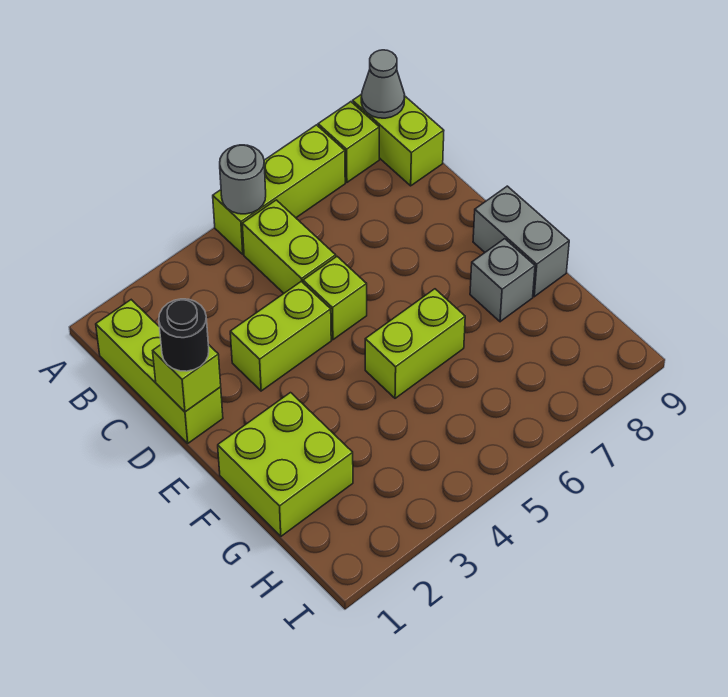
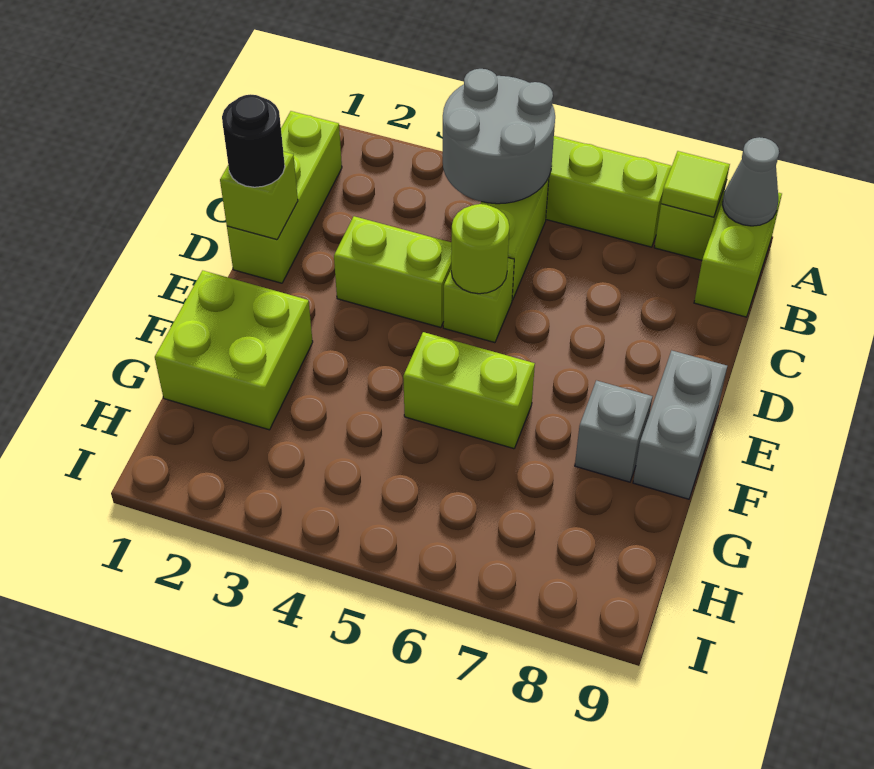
grey 1x1 round brick [220,145,266,214] -> grey 2x2 round brick [443,69,555,204]
none -> lime 1x1 tile [661,151,730,217]
none -> lime 1x1 round brick [451,204,509,294]

